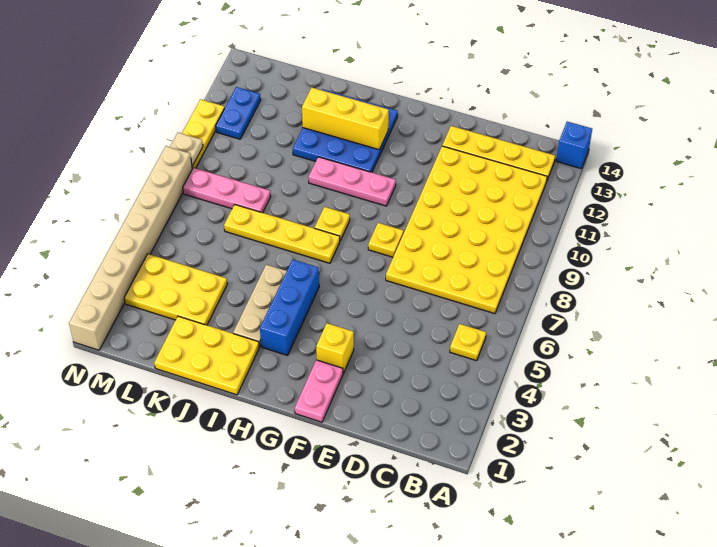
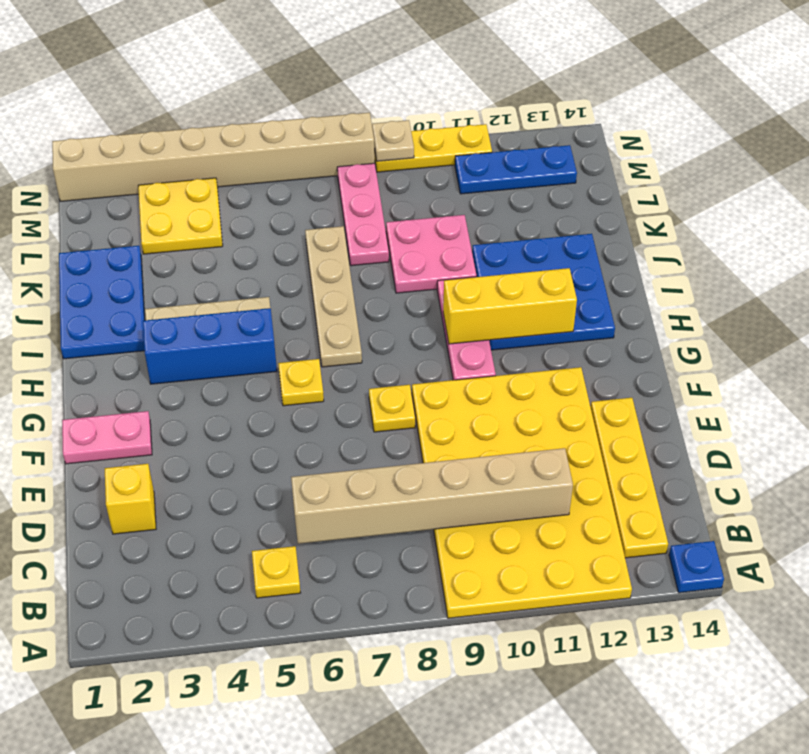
blue 1x1 brick [556,122,592,168] -> blue 1x1 plate [669,541,724,593]
yellow 4x6 plate [386,146,547,314] -> yellow 4x6 plate turned to [412,367,632,618]
none -> tan 1x6 brick [291,448,573,544]
yellow 1x1 brick [316,323,354,373] -> yellow 1x1 brick moved to [105,464,156,534]
yellow 1x4 plate [224,205,340,263] -> tan 1x4 plate [305,226,362,367]
yellow 1x1 plate [315,207,350,241] -> yellow 1x1 plate moved to [278,359,324,406]
yellow 1x3 brick [302,87,389,150] -> yellow 1x3 brick turned to [443,268,577,344]
yellow 2x3 plate [154,316,259,395] -> blue 2x3 plate [59,246,145,359]
none -> pink 2x2 plate [386,215,476,293]
yellow 2x3 plate [124,254,227,325] -> yellow 2x2 plate [138,178,223,254]
blue 1x2 plate [216,87,261,139] -> blue 1x3 plate [455,145,577,194]

